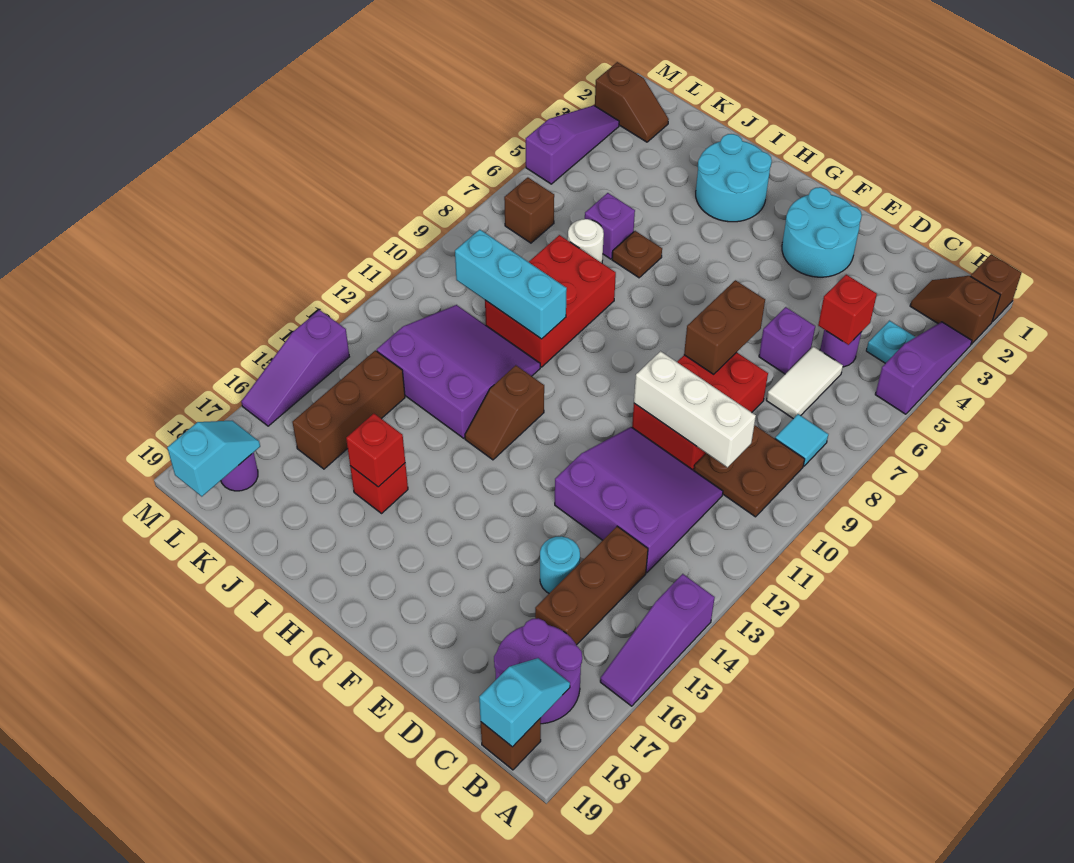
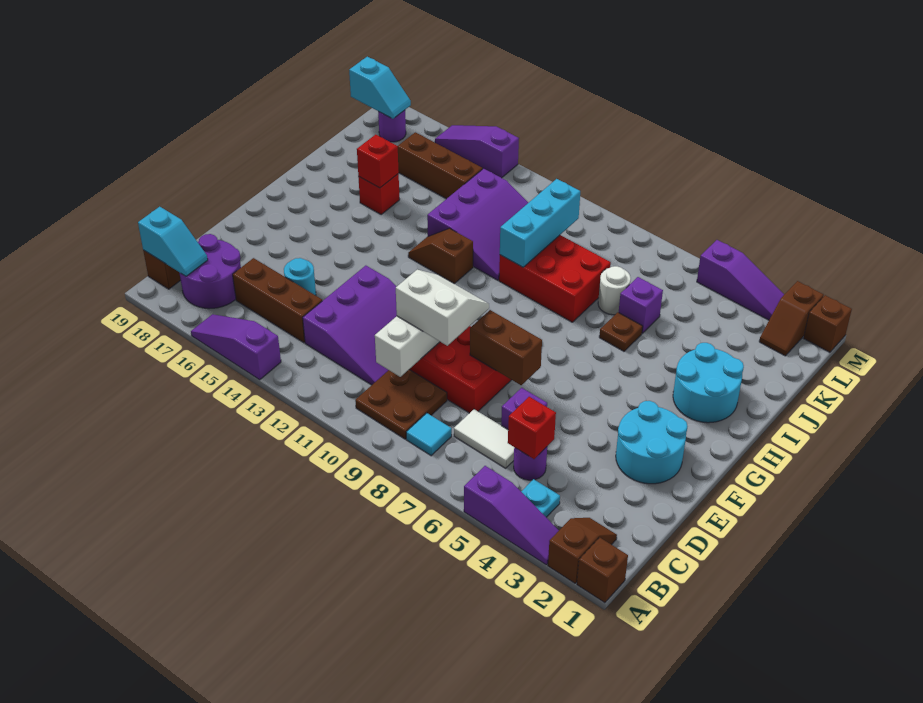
none -> white 2x2 slope [396,270,489,346]
brown 1x1 brick [504,177,554,243] -> brown 1x1 brick moved to [804,295,852,352]

